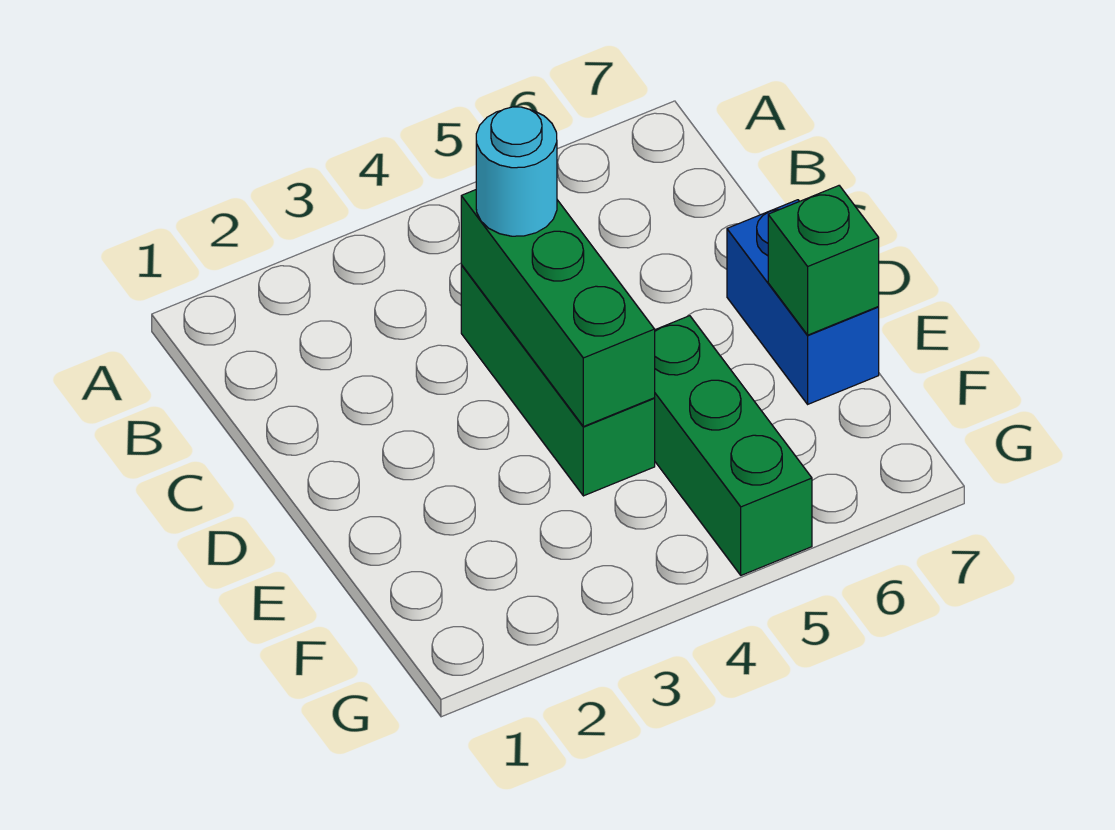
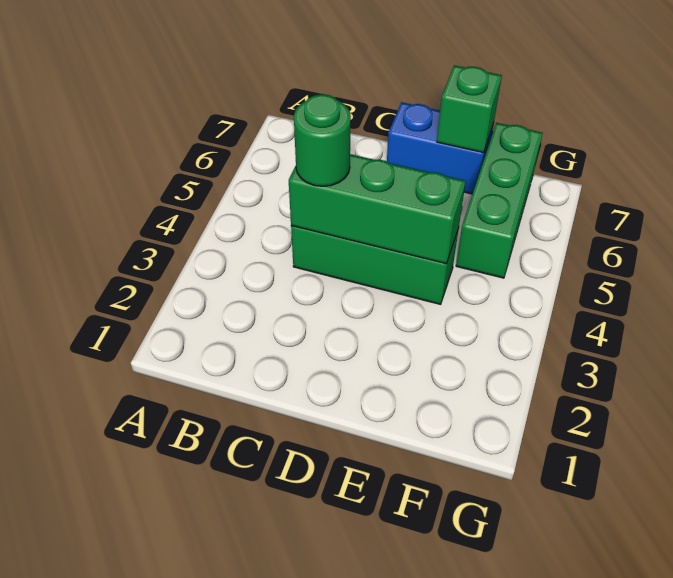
cyan 1x1 round brick [476,107,557,236] -> green 1x1 round brick [294,94,351,186]
green 1x3 brick [654,316,812,575] -> green 1x3 brick turned to [456,123,542,278]

